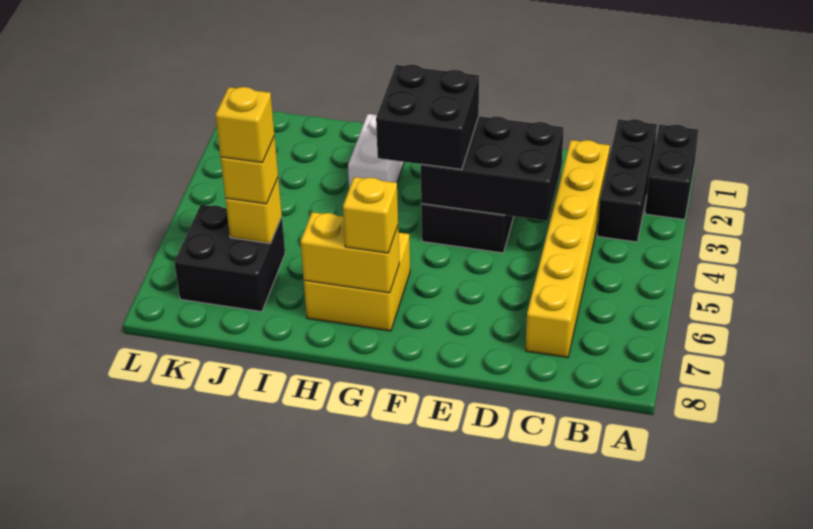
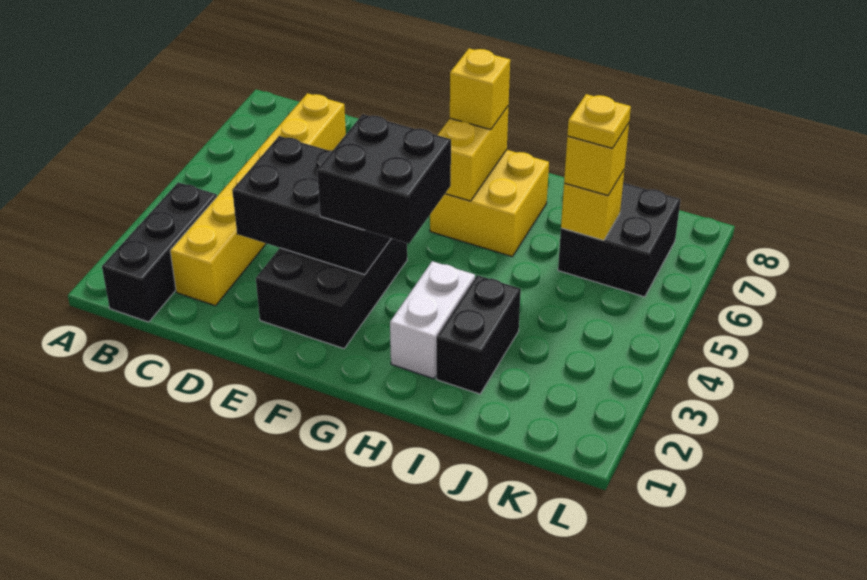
black 1x2 brick [645,125,699,220] -> black 1x2 brick moved to [436,275,521,394]
yellow 1x2 brick [300,212,399,293] -> yellow 1x2 brick turned to [438,107,508,201]
yellow 1x1 brick [215,87,274,163] -> yellow 1x1 plate [567,94,631,148]

